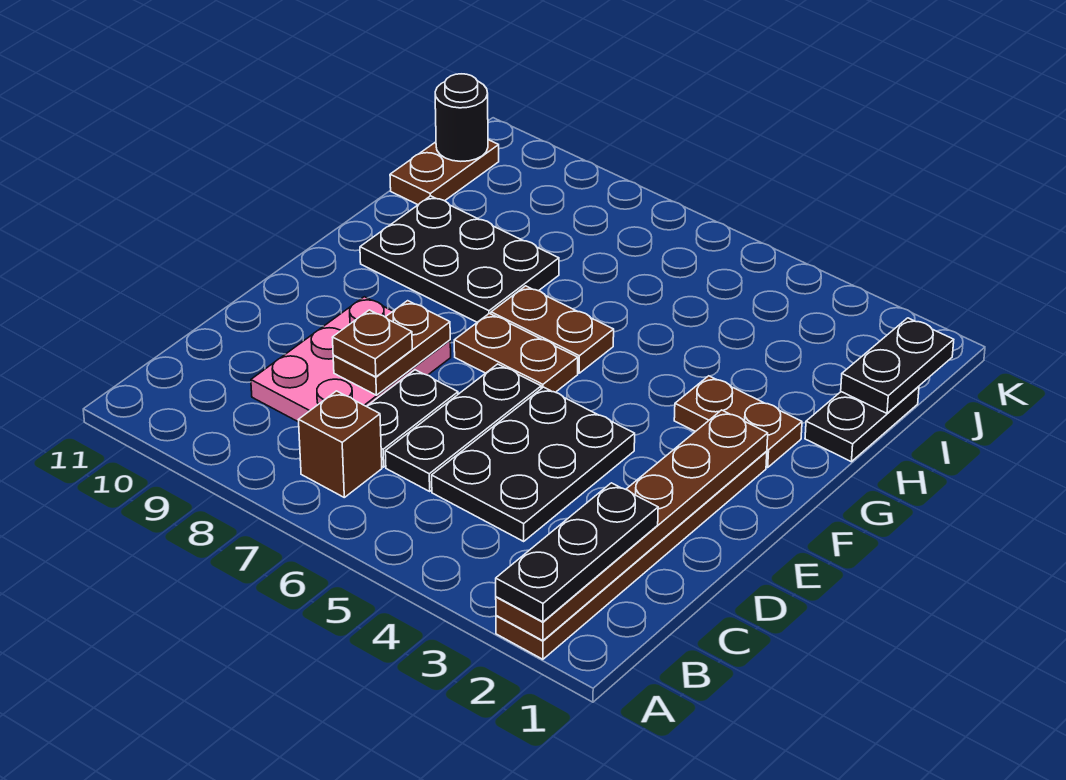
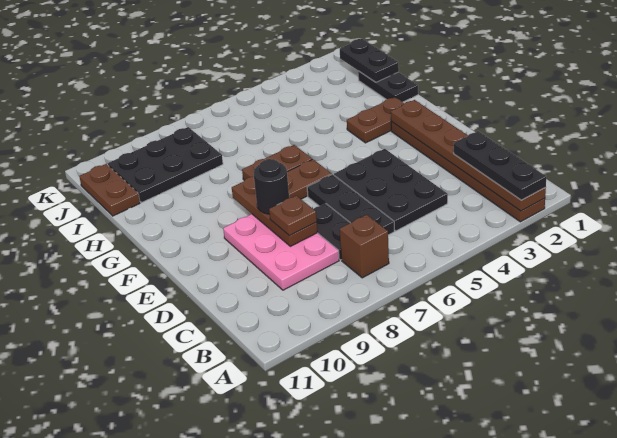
brown 1x2 plate [333,301,450,395] -> brown 1x3 plate [232,177,317,246]
black 2x3 plate [360,196,559,322] -> black 2x3 plate moved to [108,127,223,203]
black 1x1 round brick [435,74,488,161] -> black 1x1 round brick moved to [253,159,289,214]

